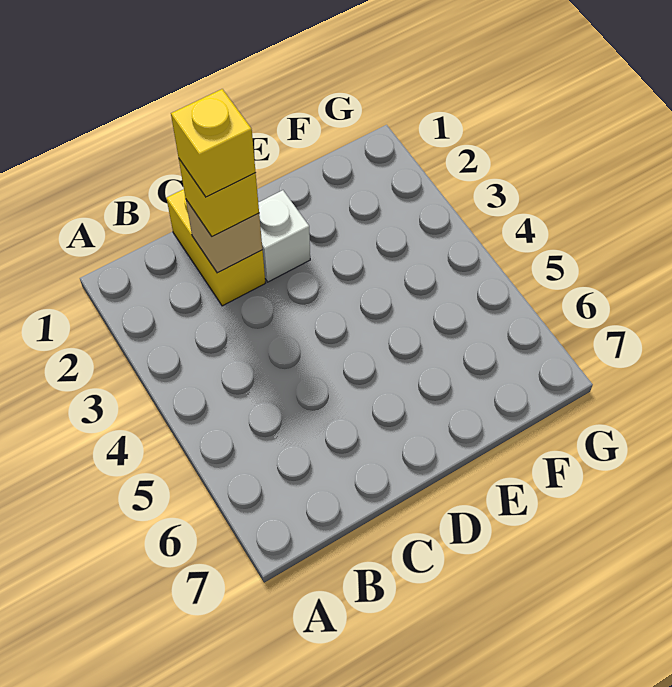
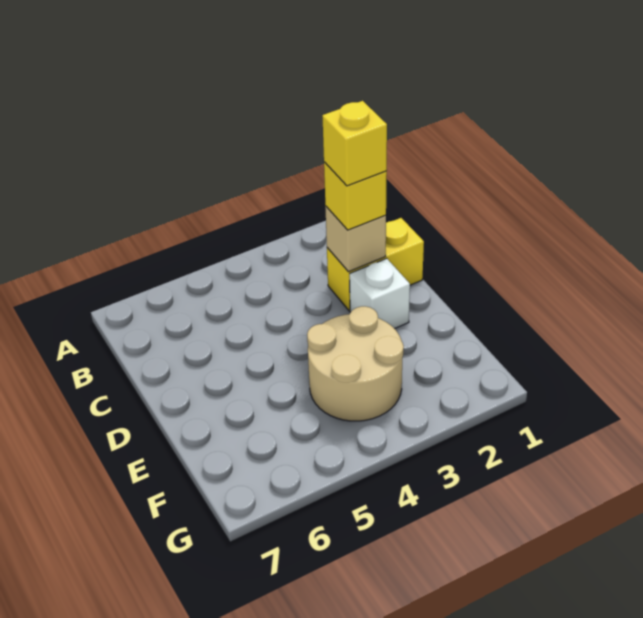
none -> tan 2x2 round brick [307,306,404,421]

